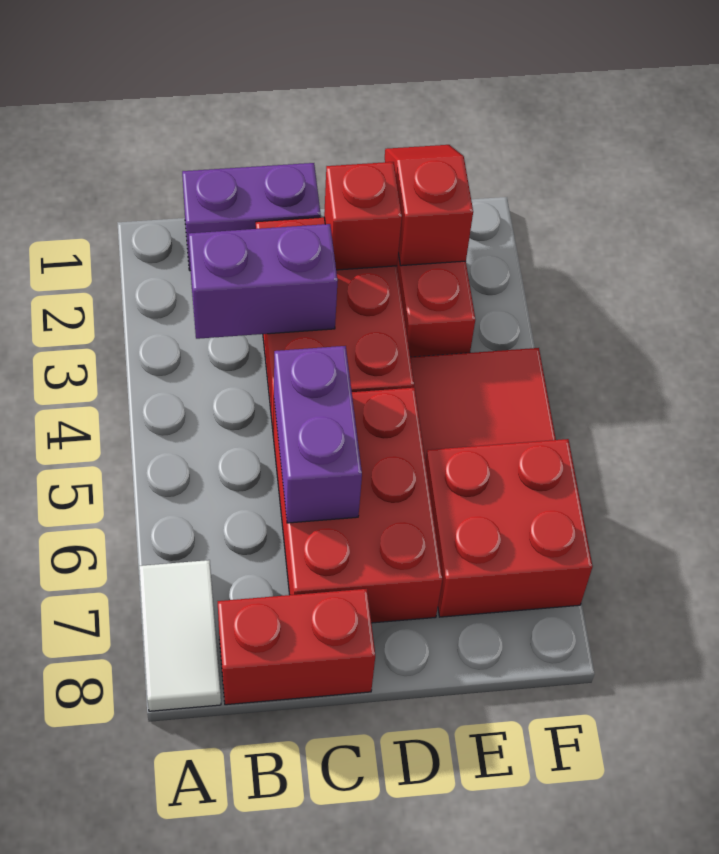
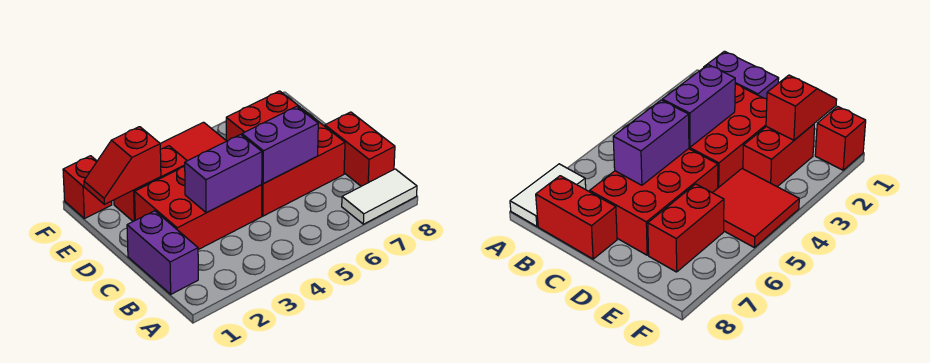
purple 1x2 brick [189,224,338,339] -> purple 1x2 brick turned to [184,134,262,213]
red 1x1 brick [324,162,402,270] -> red 1x1 brick moved to [63,156,112,219]
red 2x2 brick [426,439,593,617] -> red 1x2 brick [226,91,300,141]

